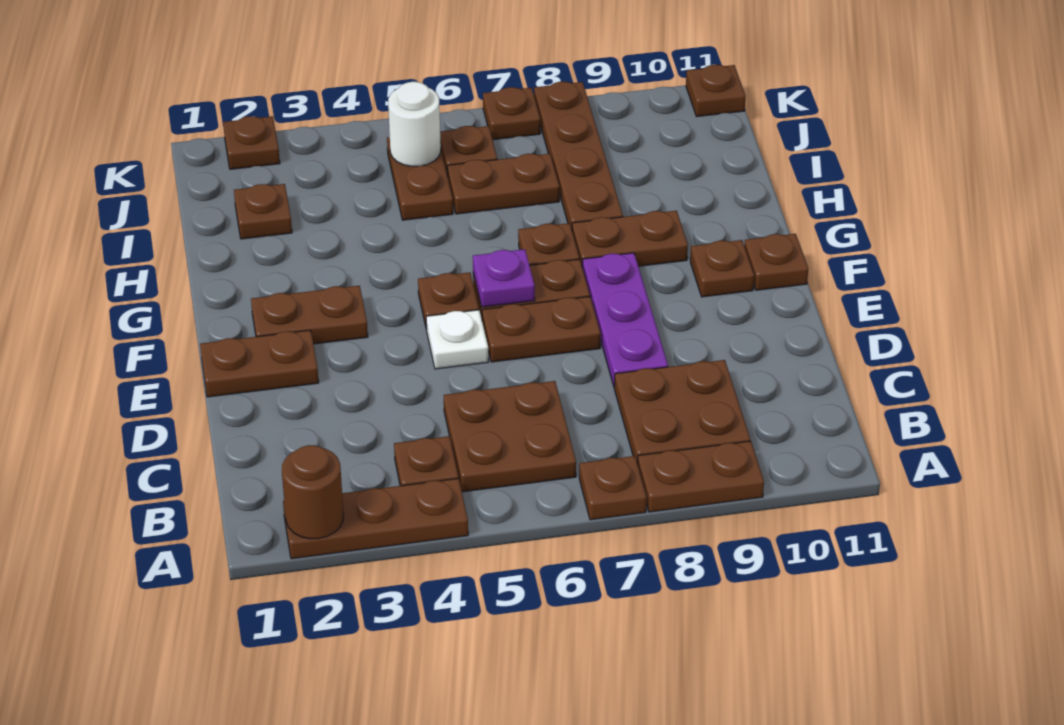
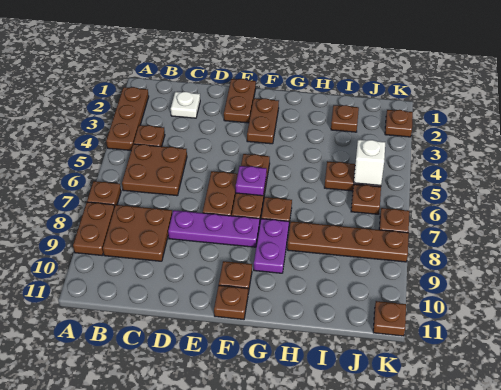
brown 1x1 round brick [282,445,344,539] -> none
white 1x1 plate [426,310,488,369] -> white 1x1 plate moved to [171,92,200,118]
brown 1x2 plate [572,211,688,266] -> purple 1x2 plate [254,219,289,273]
brown 1x2 plate [447,154,559,214] -> none
white 1x1 round brick [388,82,441,166] -> white 1x1 brick [354,140,385,186]

